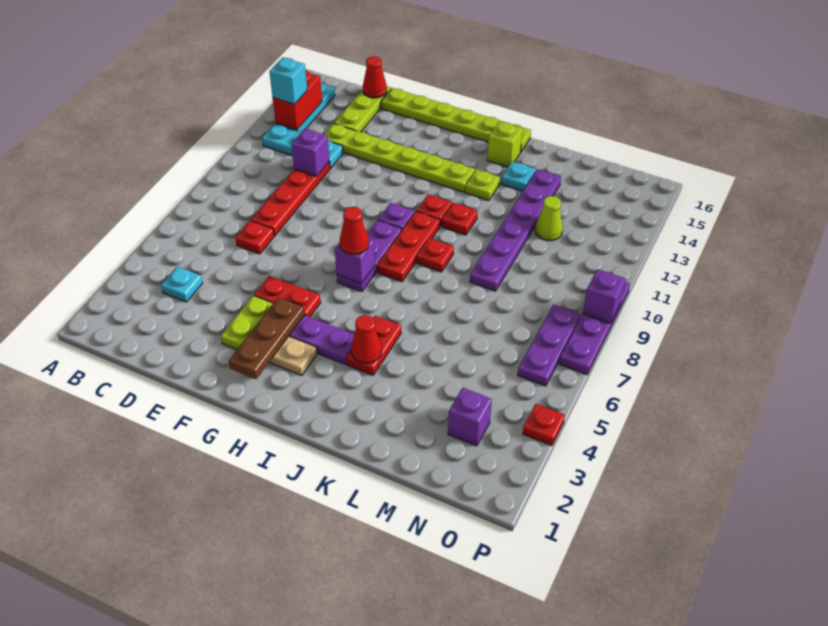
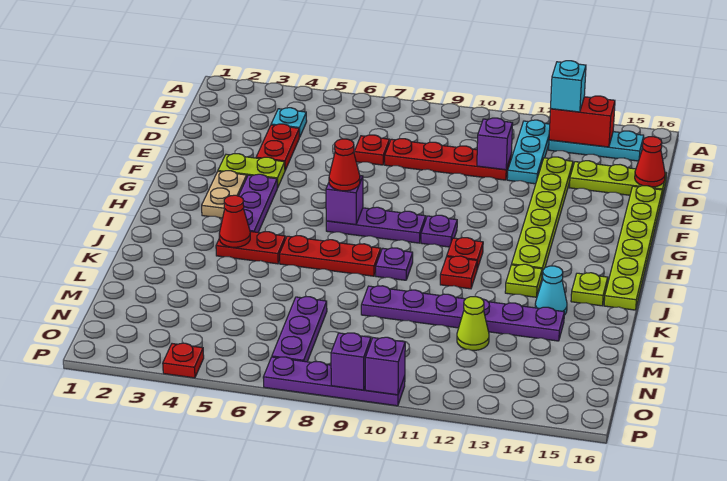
red 1x2 plate [254,276,321,317] -> red 1x2 plate moved to [256,124,299,170]
brown 1x3 plate [229,297,305,379] -> none
red 1x3 plate [377,211,440,282] -> red 1x3 plate moved to [280,236,381,276]
red 1x1 plate [417,238,454,272] -> purple 1x1 plate [376,248,413,280]
lime 1x1 brick [487,121,523,167] -> lime 1x1 plate [571,273,608,306]
cyan 1x1 plate [501,161,536,191] -> cyan 1x1 cone [535,266,567,315]
purple 1x1 brick [448,388,492,446] -> purple 1x1 brick moved to [365,337,405,395]
purple 1x3 plate [518,305,581,386] -> purple 1x3 plate turned to [272,297,327,362]

